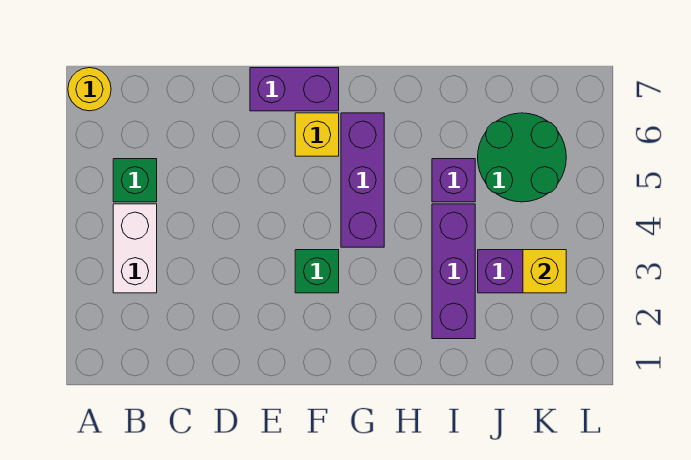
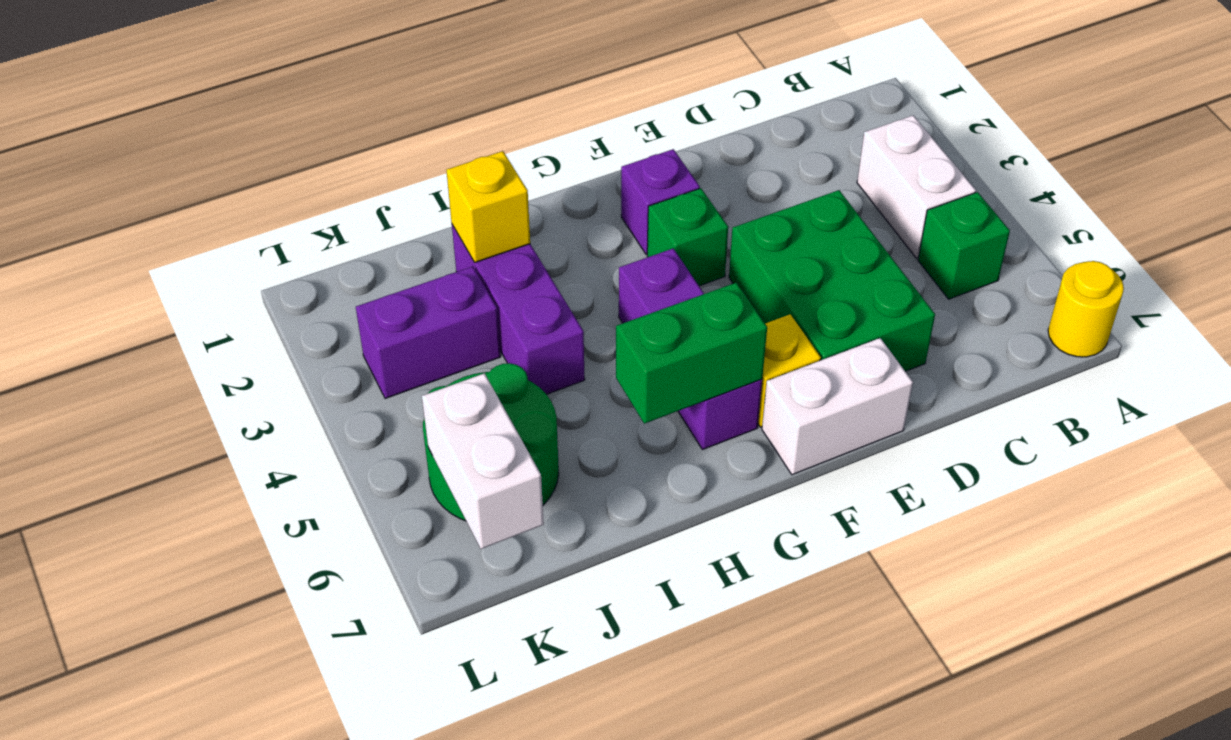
none -> green 2x3 brick [729,190,935,371]
purple 1x2 brick [250,68,339,111] -> white 1x2 brick [762,338,913,475]
none -> green 1x2 brick [616,283,767,424]
purple 1x1 brick [432,159,475,202] -> purple 1x1 brick moved to [621,149,700,254]
yellow 1x1 brick [523,250,566,293] -> yellow 1x1 brick moved to [446,151,530,262]
none -> white 1x2 brick [422,373,544,549]

